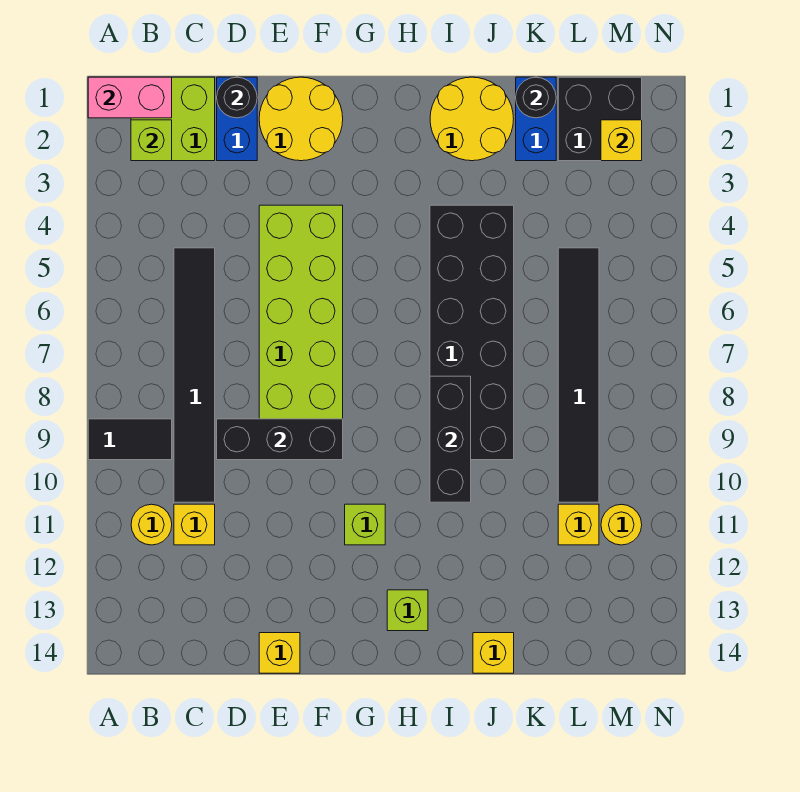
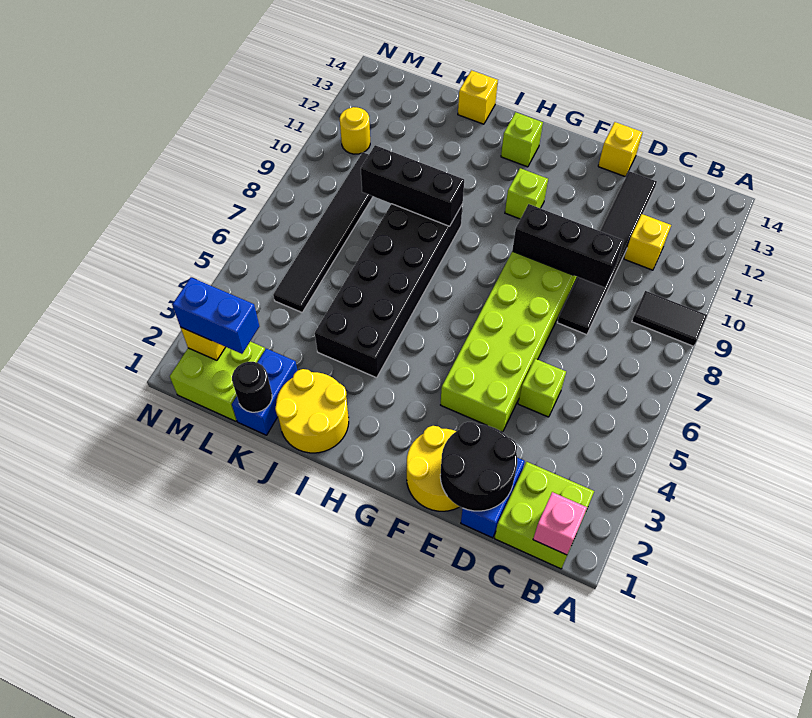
pink 1x2 brick [88,77,172,118] -> pink 1x1 brick [533,492,587,555]
lime 1x1 brick [131,120,172,161] -> lime 1x1 brick moved to [518,359,566,417]
yellow 1x1 round brick [131,504,172,545] -> none
black 1x6 tile [174,248,215,502] -> black 1x6 tile moved to [557,171,657,335]
black 1x1 round brick [217,77,257,118] -> black 2x2 round brick [440,422,517,511]
black 1x3 brick [430,376,471,502] -> black 1x3 brick turned to [361,145,464,226]
black 2x2 brick [558,77,642,161] -> lime 2x2 brick [170,342,265,421]
none -> blue 1x2 brick [172,277,259,354]
yellow 1x1 brick [558,504,599,545] -> none

